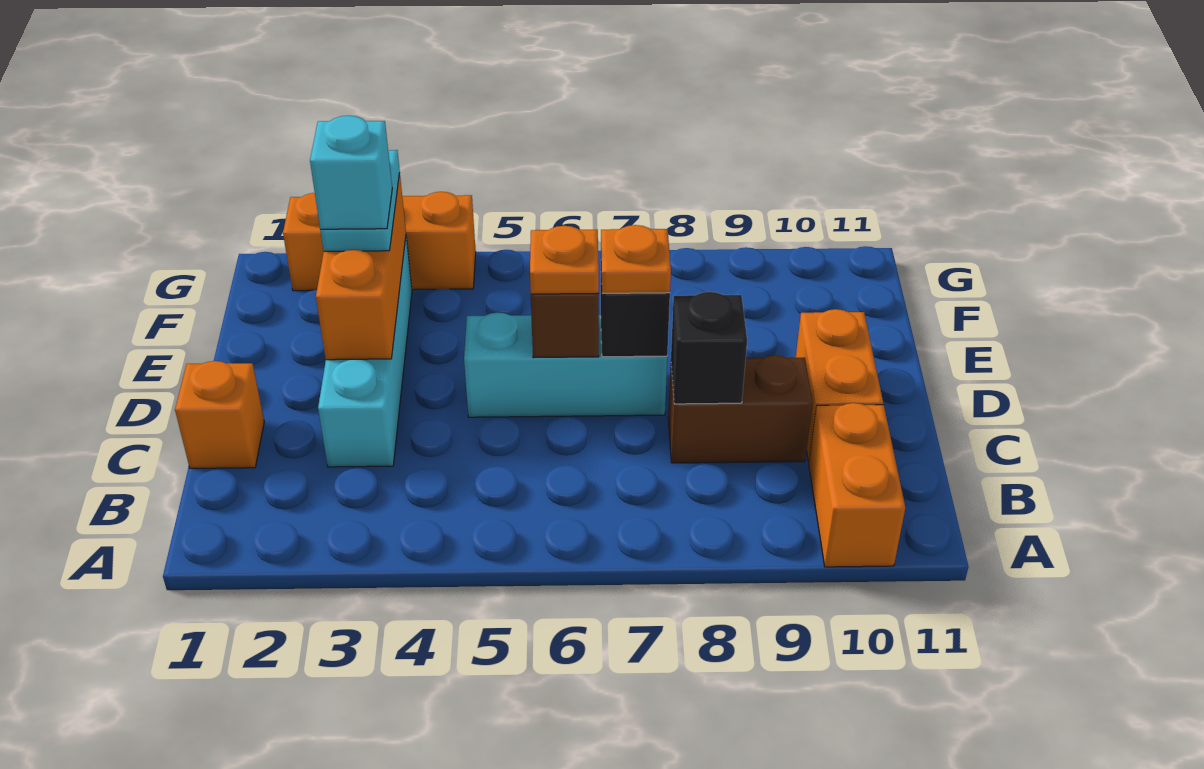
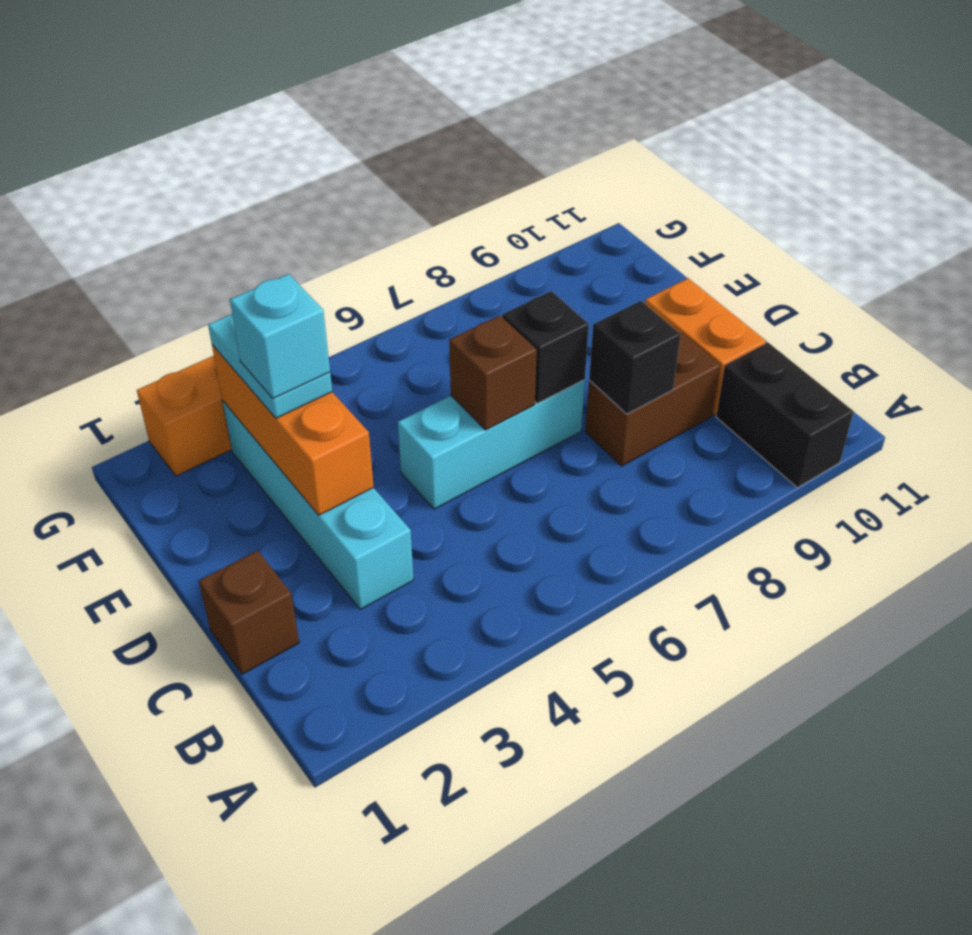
orange 1x2 brick [809,403,905,567] -> black 1x2 brick [716,343,854,488]
orange 1x1 brick [175,361,264,468] -> brown 1x1 brick [199,550,299,674]
orange 1x1 plate [530,226,599,294] -> none
orange 1x1 plate [601,225,671,293] -> none

